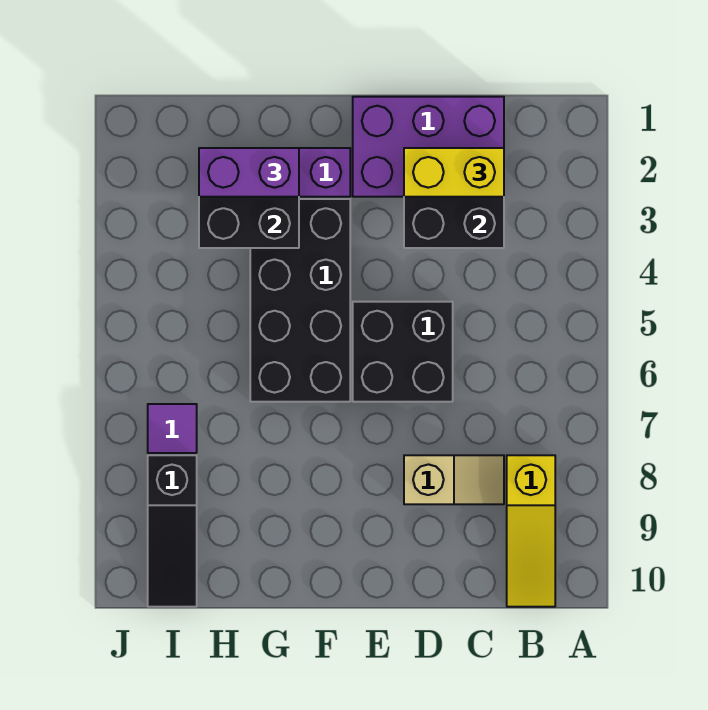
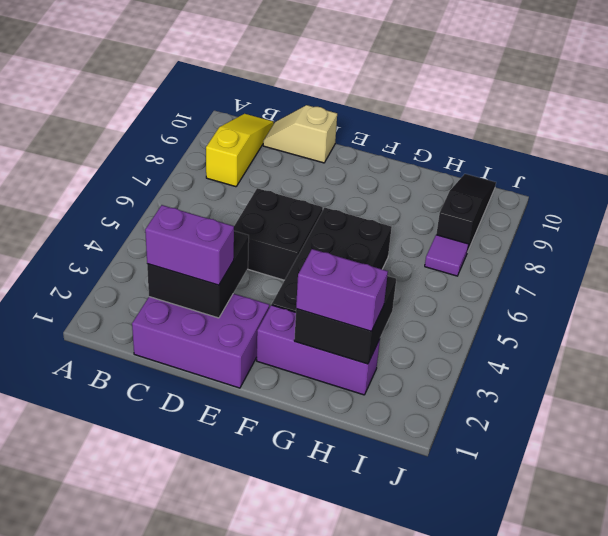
yellow 1x2 brick [404,148,504,197] -> purple 1x2 brick [145,205,234,285]
tan 1x2 slope [404,455,504,504] -> tan 1x2 slope moved to [263,105,337,163]

